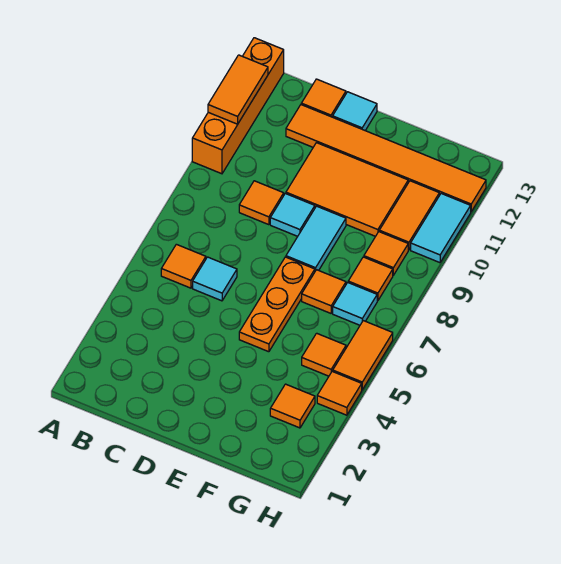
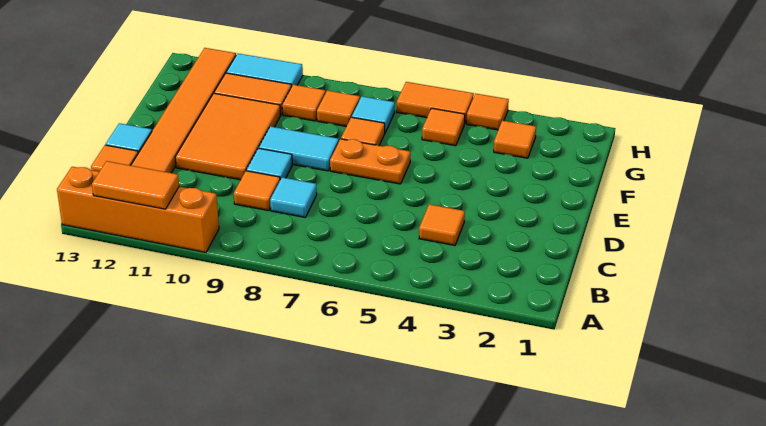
orange 1x1 tile [161,244,206,288] -> orange 1x1 tile moved to [419,204,465,245]
cyan 1x1 tile [193,257,237,301] -> cyan 1x1 tile moved to [270,177,317,217]
orange 1x3 plate [239,257,315,352] -> orange 1x2 plate [330,139,410,184]

